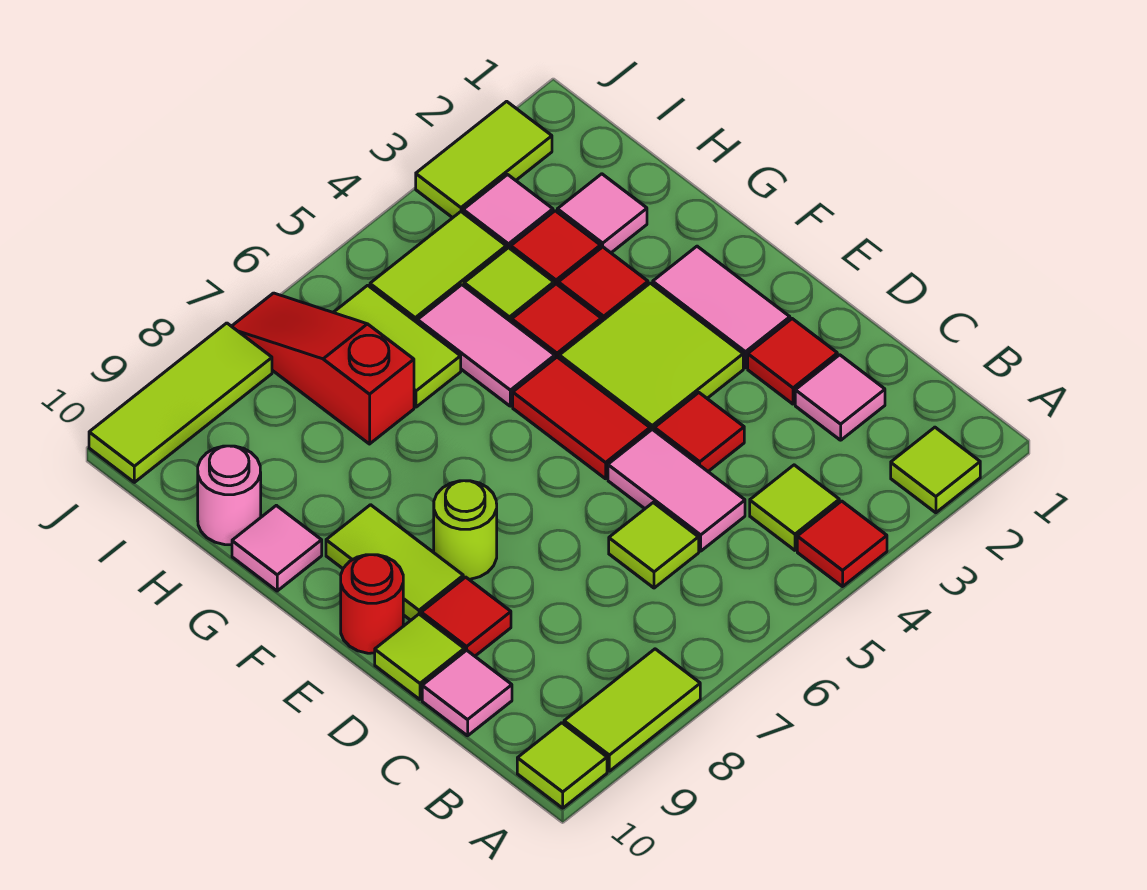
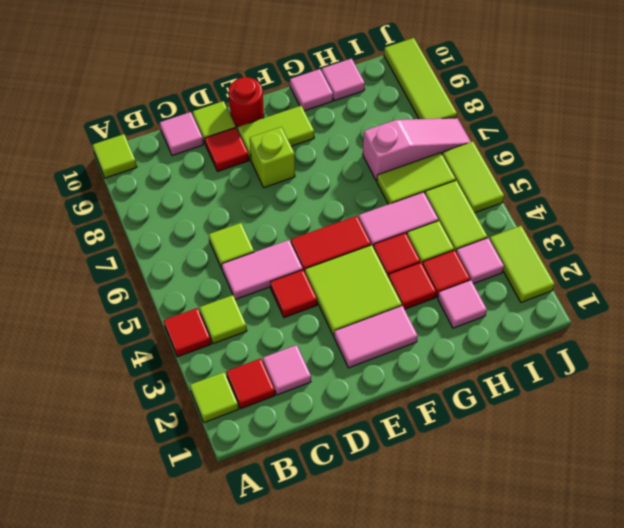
lime 1x2 tile [564,649,700,771] -> lime 1x2 tile moved to [442,141,504,213]
red 1x1 tile [748,319,837,404] -> red 1x1 tile moved to [226,358,275,409]
lime 1x1 round brick [434,481,497,579] -> lime 1x1 brick [250,127,295,188]
red 1x3 slope [232,293,414,444] -> pink 1x3 slope [363,118,471,181]
pink 1x1 round brick [198,446,261,545] -> pink 1x1 tile [322,58,365,101]

